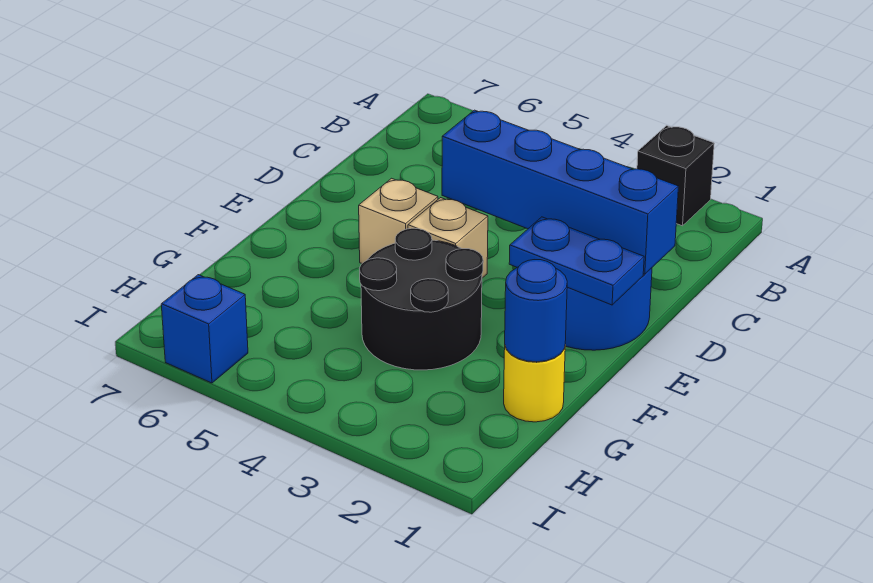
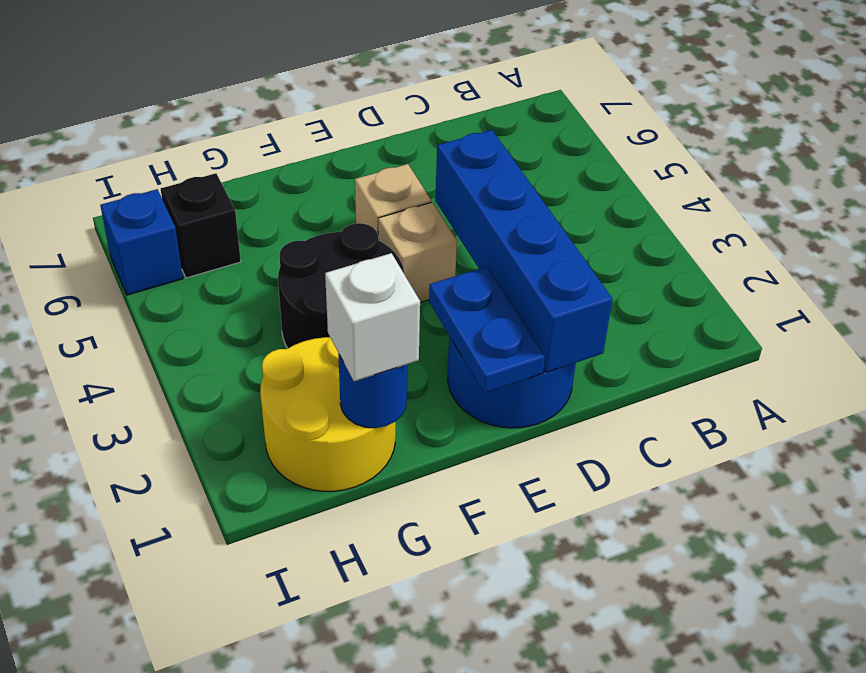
black 1x1 brick [637,126,714,226] -> black 1x1 brick moved to [161,173,241,278]
yellow 1x1 round brick [504,347,565,422] -> yellow 2x2 round brick [260,337,396,491]
none -> white 1x1 brick [325,253,420,381]

